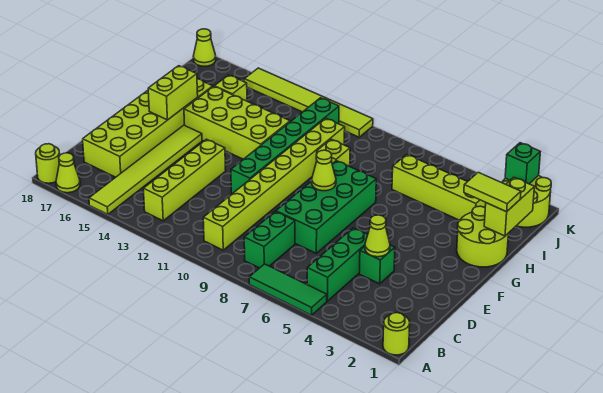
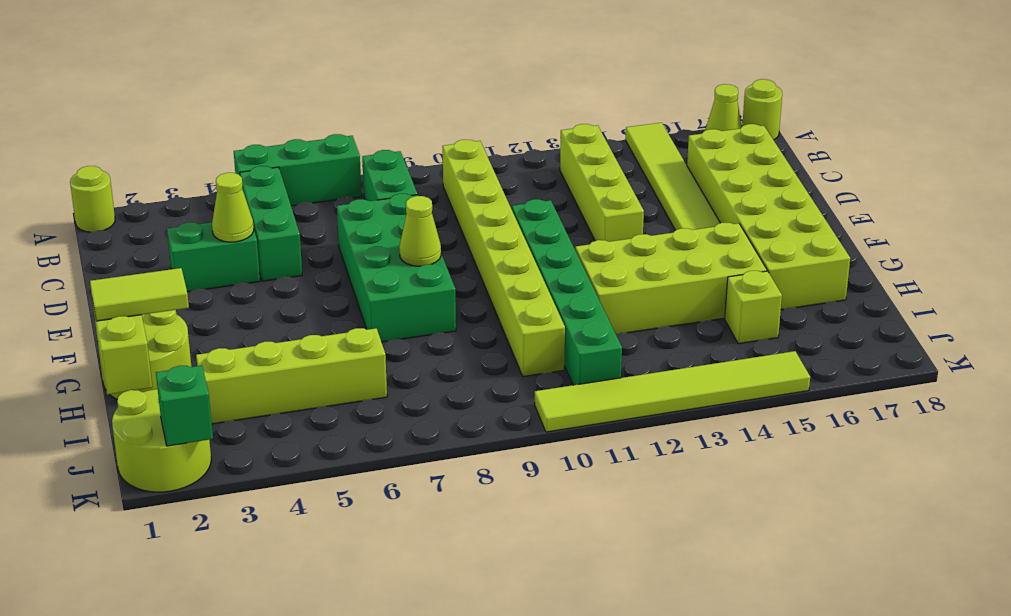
green 1x3 tile [249,264,327,315] -> green 1x3 brick [234,134,362,206]
green 1x1 brick [359,245,395,284] -> green 1x2 brick [167,222,260,292]
lime 1x2 brick [148,66,198,120] -> none
lime 1x1 brick [317,139,350,166] -> none
lime 1x1 cone [193,29,216,66] -> none

